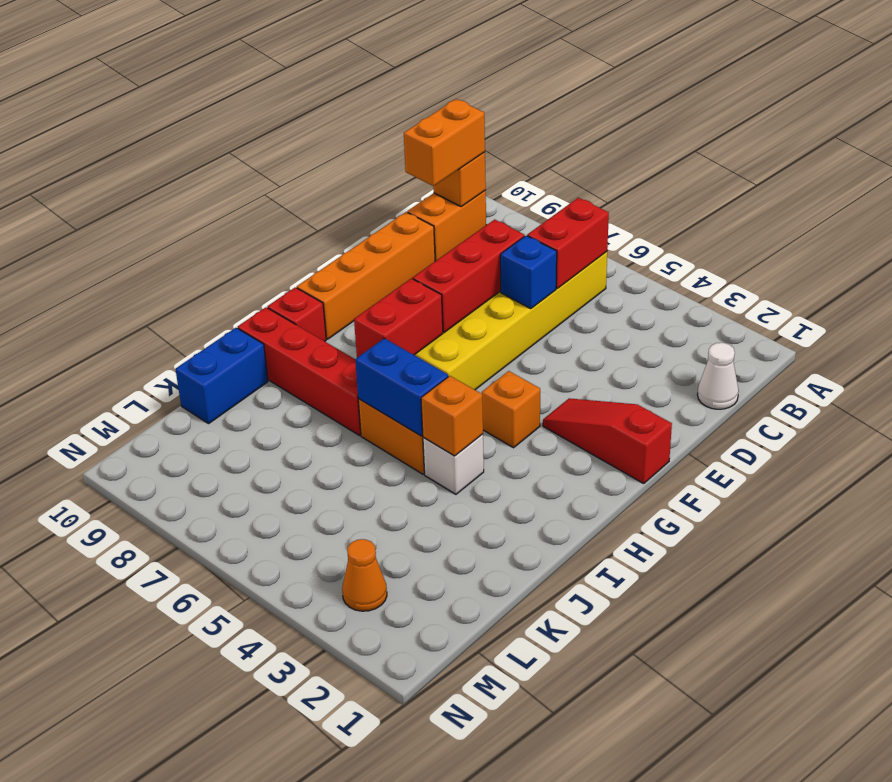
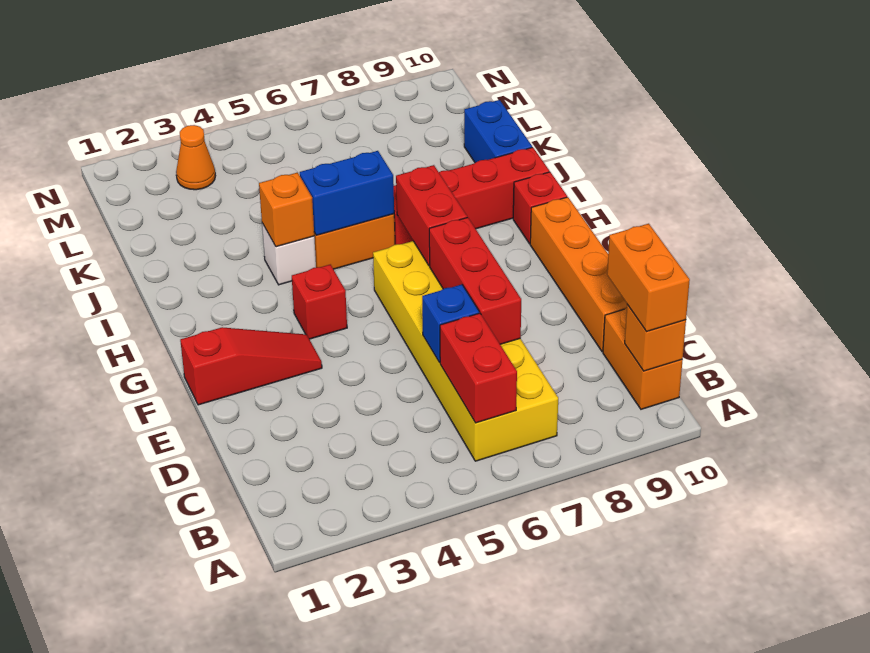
white 1x1 cone [697,343,739,409] -> none
orange 1x1 brick [482,371,540,448] -> red 1x1 brick [292,265,347,339]

